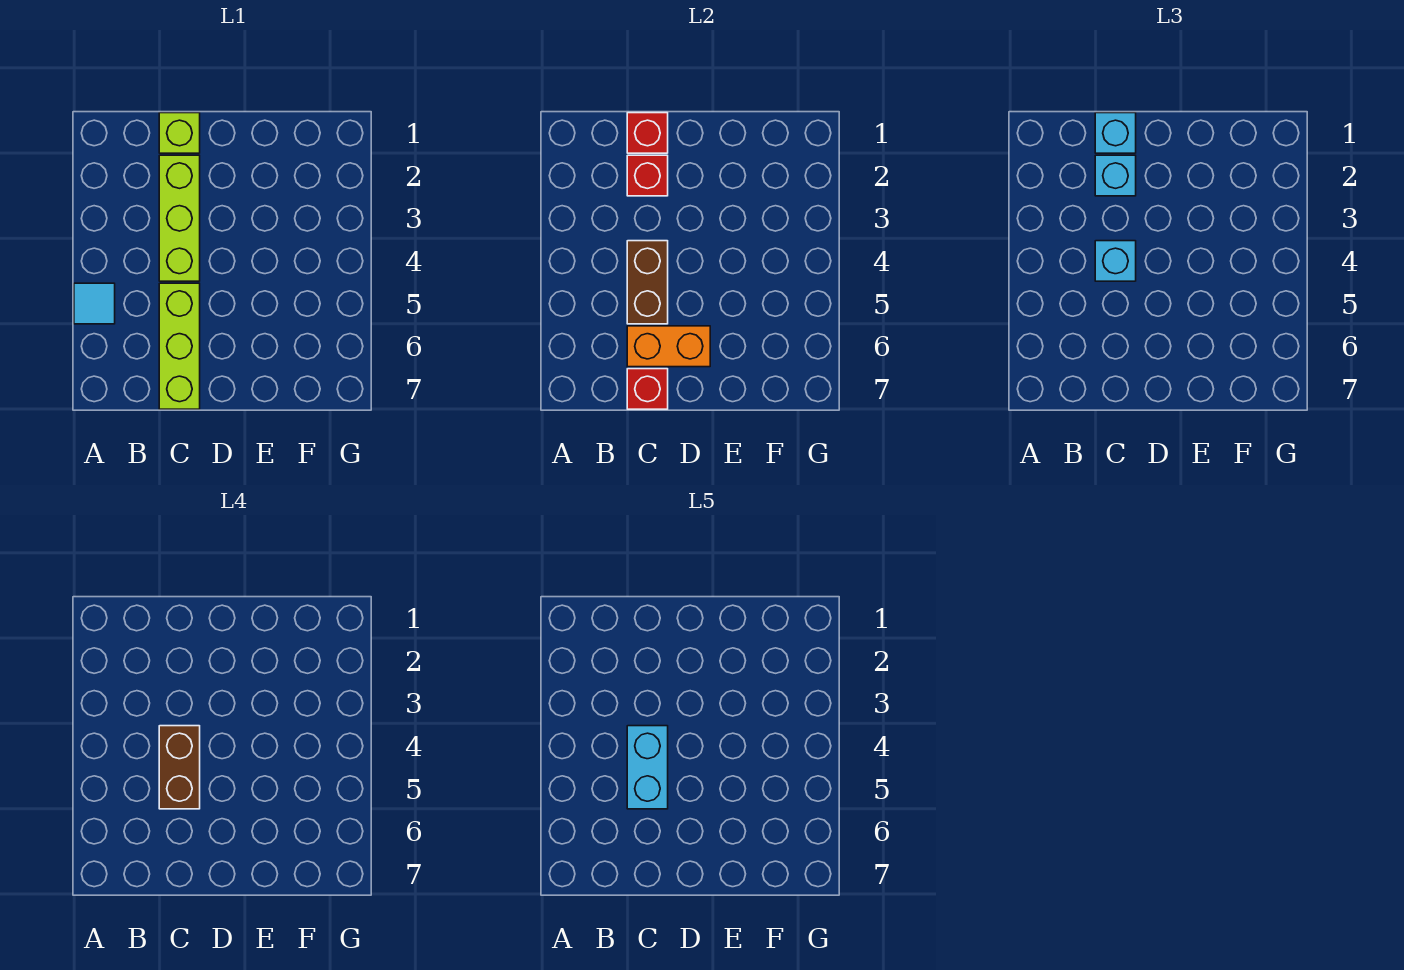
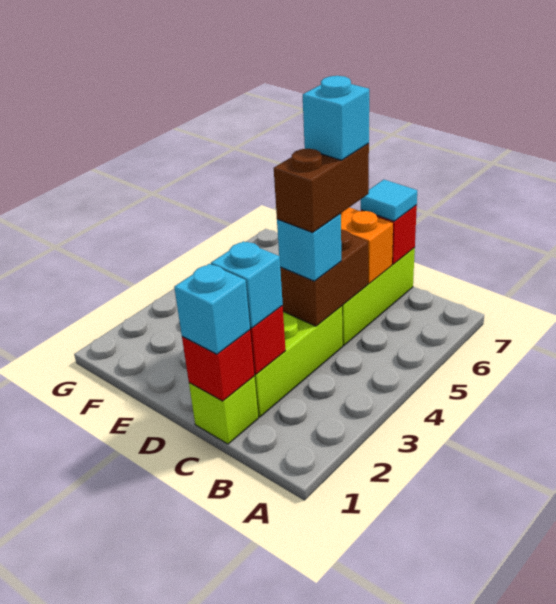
cyan 1x1 tile [74,283,115,324] -> cyan 1x1 tile moved to [361,180,417,221]
cyan 1x2 brick [627,726,668,809] -> cyan 1x1 brick [303,76,369,160]

